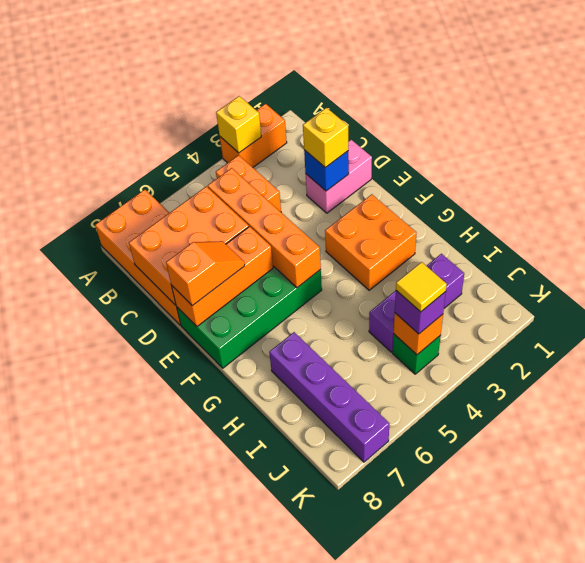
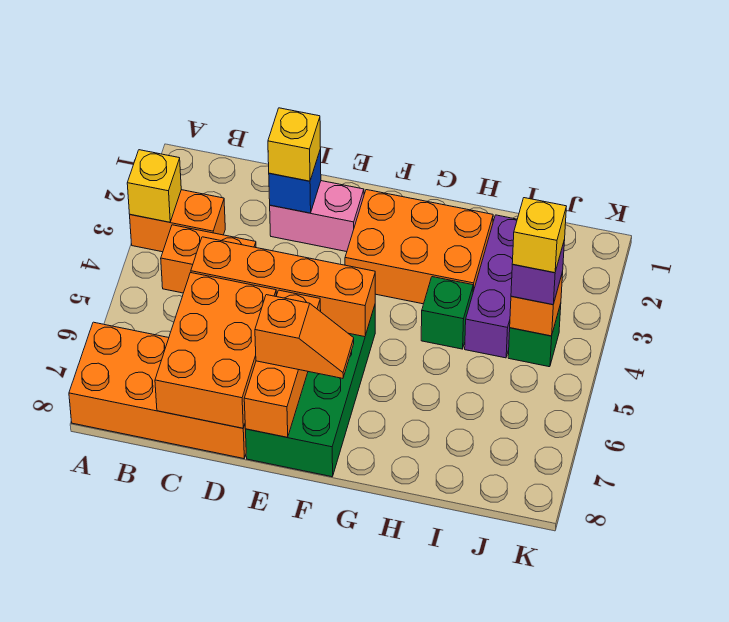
orange 1x2 brick [220,104,287,167] -> orange 1x2 brick turned to [130,190,225,252]
pink 1x2 brick [306,140,372,213] -> pink 1x2 brick turned to [270,181,364,252]
orange 1x2 slope [166,241,245,306] -> orange 1x2 slope turned to [255,295,354,378]
orange 2x2 brick [325,194,416,290] -> orange 2x3 brick [345,190,493,304]
none -> green 1x1 brick [421,277,473,349]
purple 1x4 brick [269,332,389,462] -> none
yellow 1x1 tile [396,262,447,312] -> yellow 1x1 brick [512,198,566,273]

